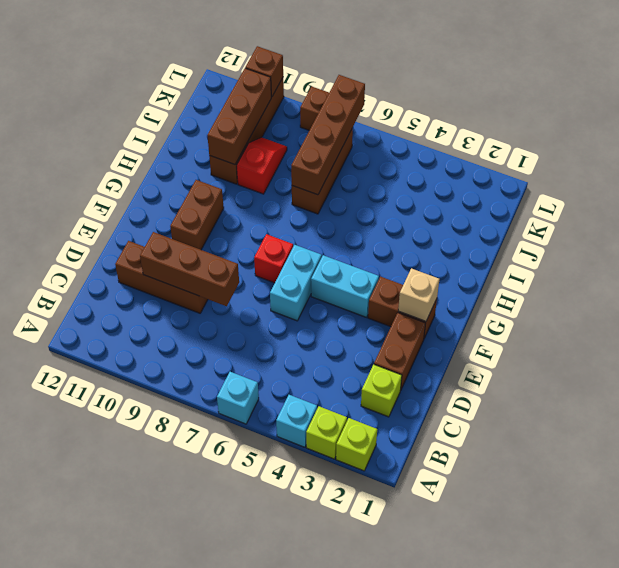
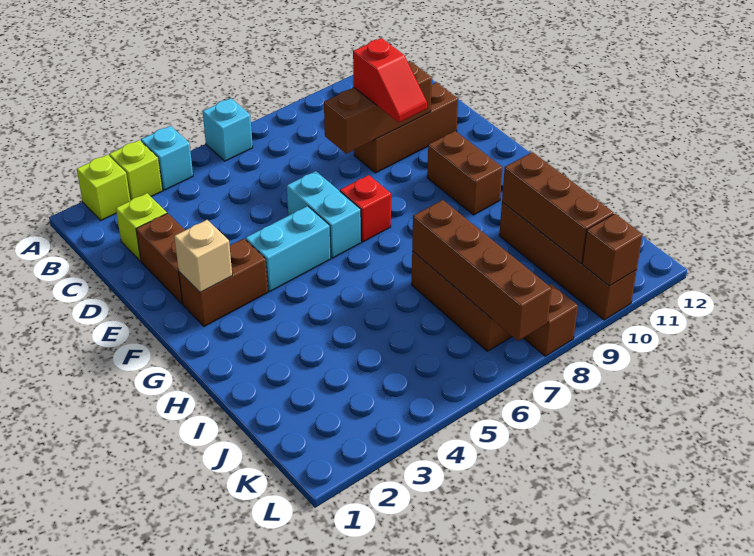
red 1x2 slope [237,137,287,194] -> red 1x2 slope moved to [353,38,427,122]

